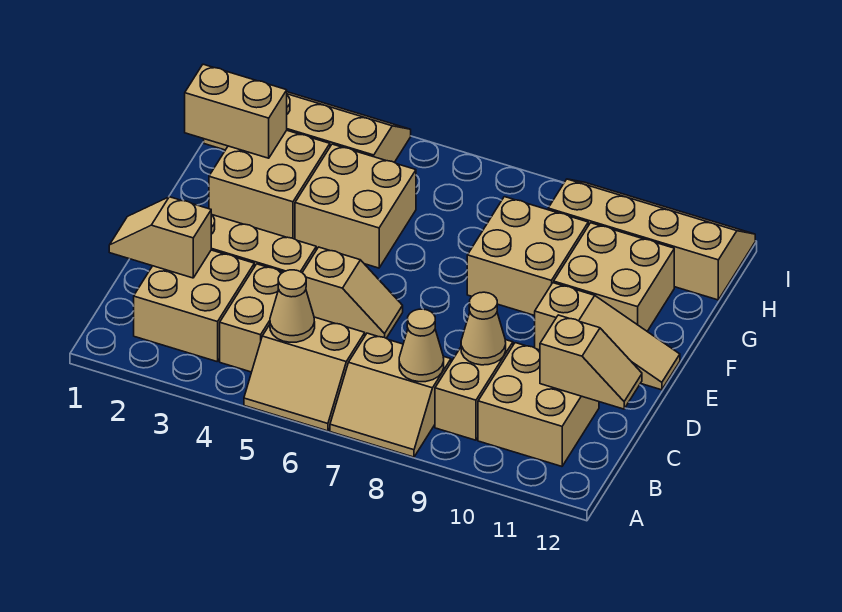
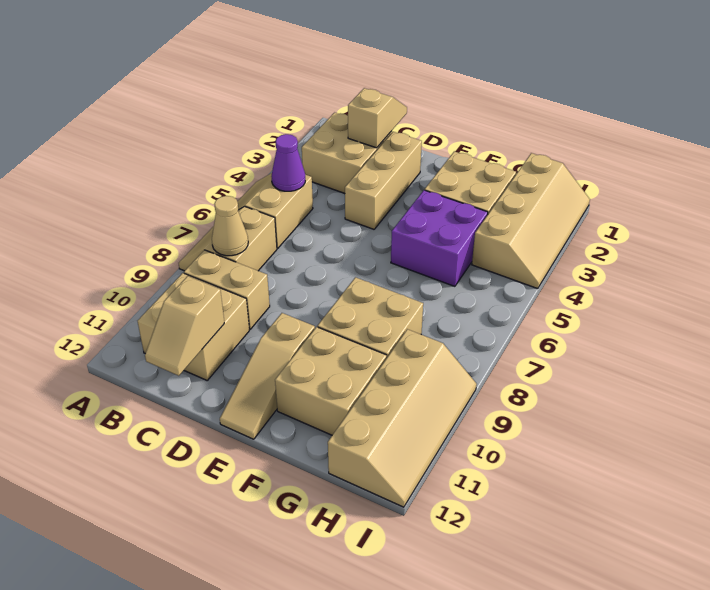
tan 1x2 brick [220,264,283,372] -> none
tan 1x1 cone [270,270,315,342] -> purple 1x1 cone [271,134,305,191]
tan 1x1 cone [461,292,506,365] -> none
tan 1x2 slope [302,247,403,338] -> none
tan 2x2 brick [295,144,416,268] -> purple 2x2 brick [391,190,488,286]
tan 1x2 brick [185,64,287,158] -> none

